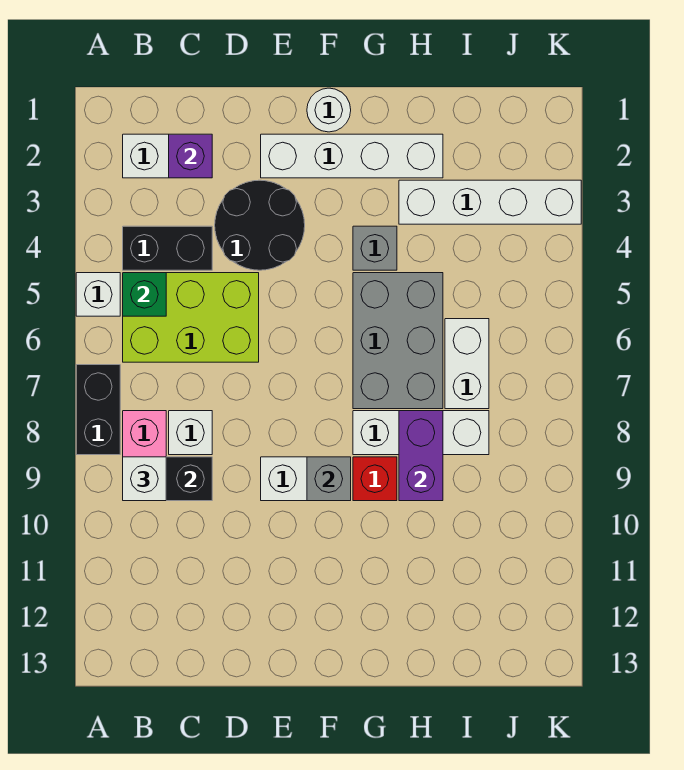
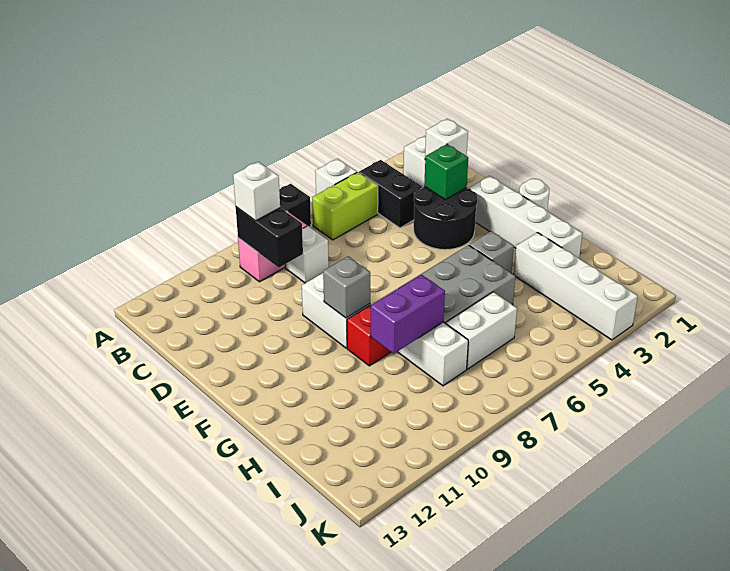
lime 2x3 brick [123,273,259,362] -> lime 1x2 brick [312,172,378,240]
green 1x1 brick [123,273,166,316] -> green 1x1 brick moved to [424,144,468,200]
purple 1x1 brick [169,134,212,178] -> white 1x1 brick [425,119,468,156]

